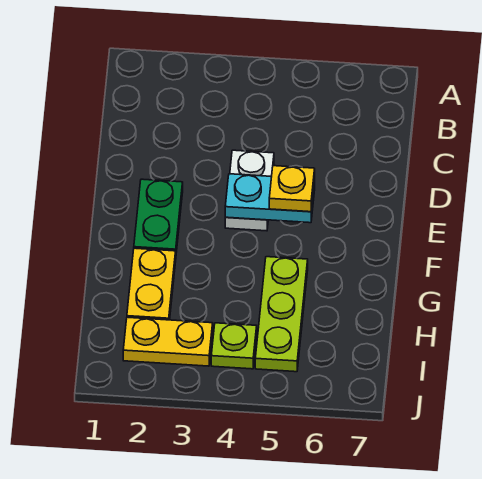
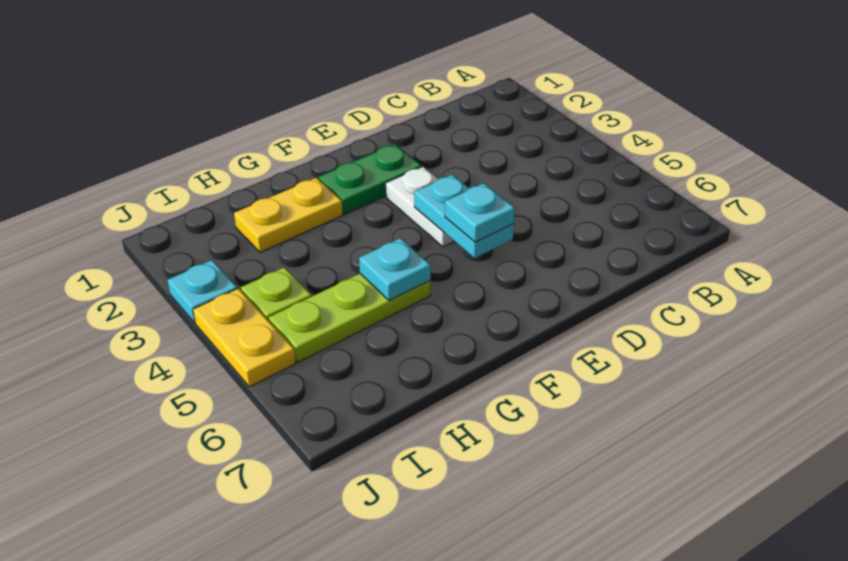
white 1x2 plate [225,150,274,231] -> white 1x2 plate turned to [386,167,454,247]
yellow 1x1 plate [269,166,315,212] -> cyan 1x1 plate [445,183,515,242]
none -> cyan 1x1 plate [359,238,431,301]
yellow 1x2 plate [123,317,213,366] -> yellow 1x2 plate moved to [193,288,296,387]
none -> cyan 1x1 plate [168,260,237,323]

